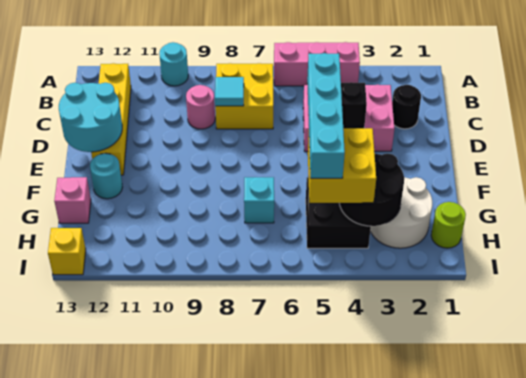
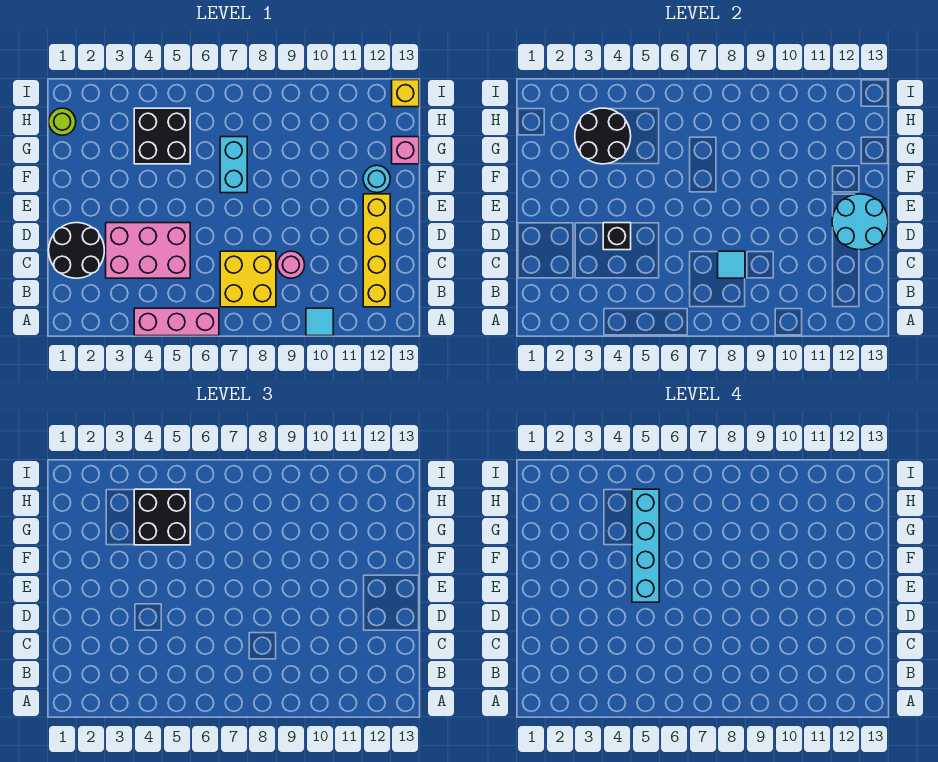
cyan 1x1 round brick [159,42,188,86] -> cyan 1x1 tile [306,308,333,336]
black 1x1 round brick [392,85,421,129] -> black 2x2 round brick [49,223,104,278]
white 2x2 round brick [370,177,432,248] -> none
yellow 2x2 brick [308,128,376,203] -> black 2x2 brick [134,489,190,545]
cyan 1x1 brick [244,177,274,223] -> cyan 1x2 brick [220,137,247,193]

